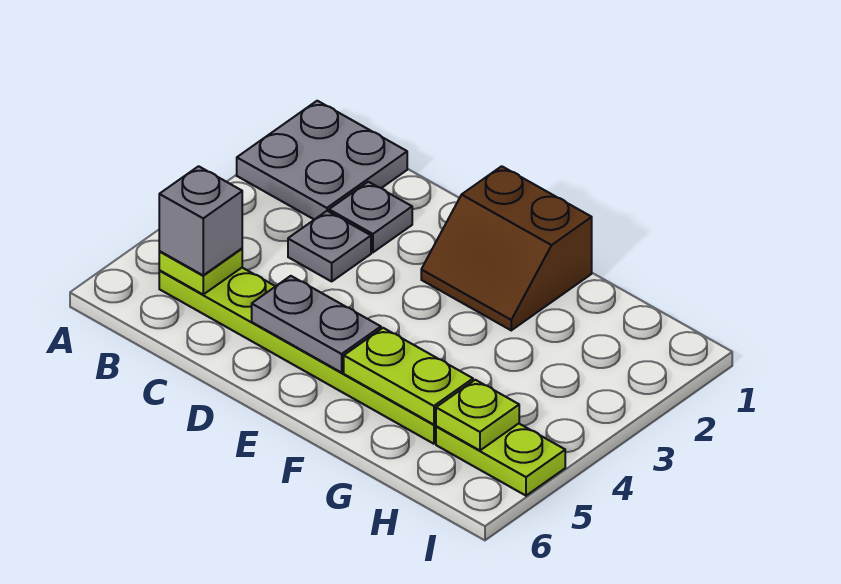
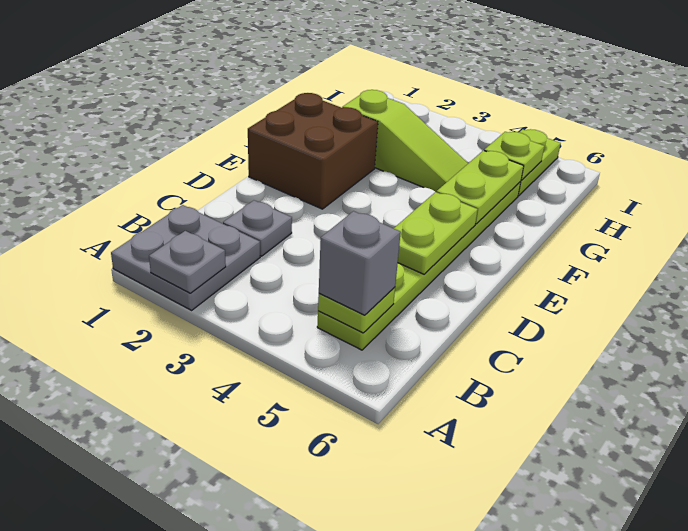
grey 1x1 plate [288,211,371,281] -> grey 1x1 plate moved to [149,231,226,293]
grey 1x2 plate [252,276,381,372] -> lime 1x2 plate [394,192,478,274]
brown 2x2 slope [421,166,592,330] -> brown 2x2 brick [248,93,378,209]
none -> lime 1x3 slope [342,90,468,192]

